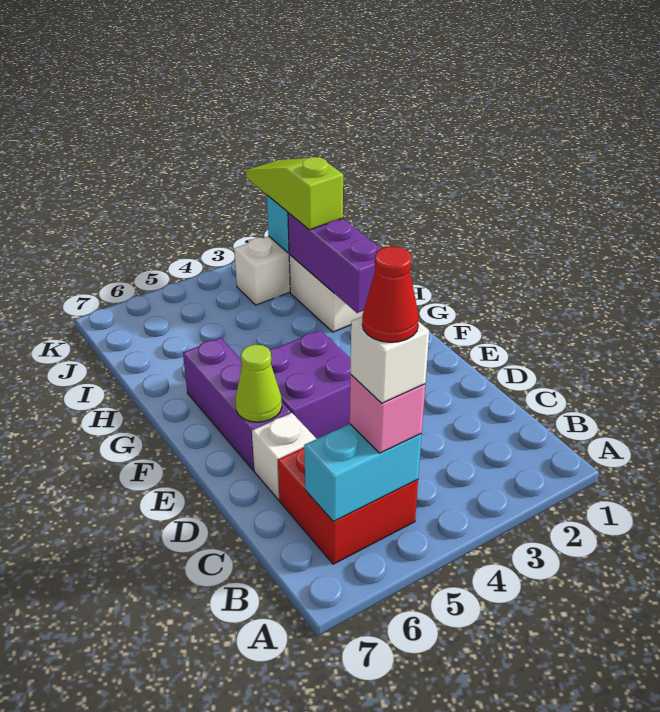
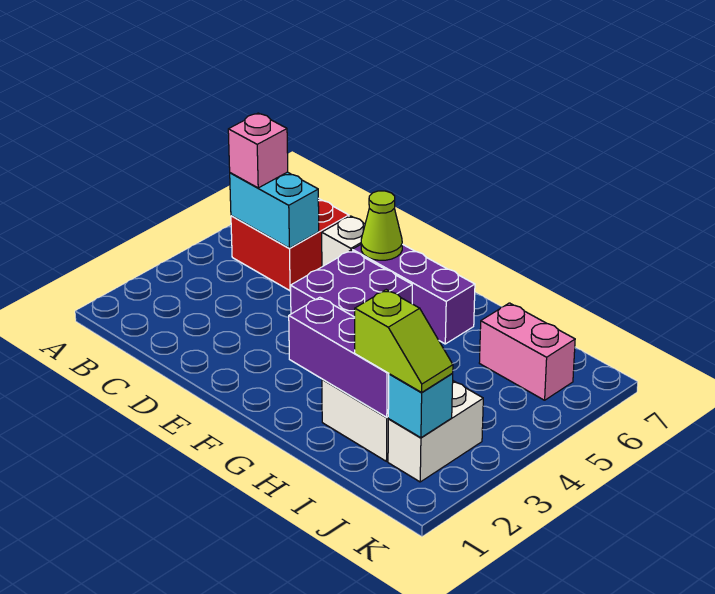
cyan 1x2 brick [304,424,422,521] -> cyan 1x2 brick turned to [230,172,319,248]
white 1x1 brick [350,317,429,403] -> none
red 1x1 cone [362,246,419,342] -> none
lime 1x3 slope [246,157,343,230] -> lime 1x2 slope [355,290,453,392]
none -> pink 1x2 brick [479,303,575,400]

